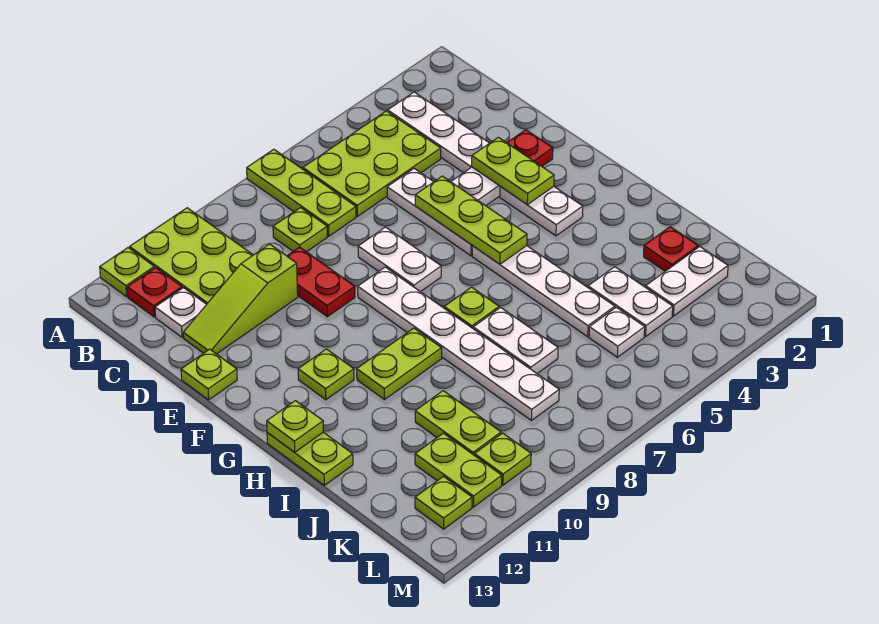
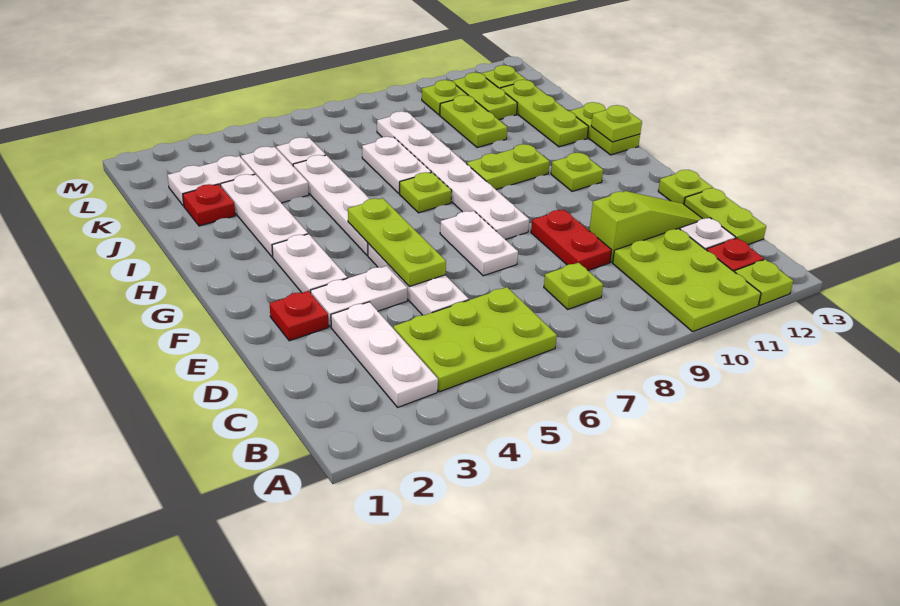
lime 1x3 plate [247,149,356,236] -> lime 1x3 plate moved to [500,80,589,147]
lime 1x2 plate [472,137,554,205] -> lime 1x2 plate moved to [684,188,766,244]
none -> white 1x3 plate [221,174,308,257]

